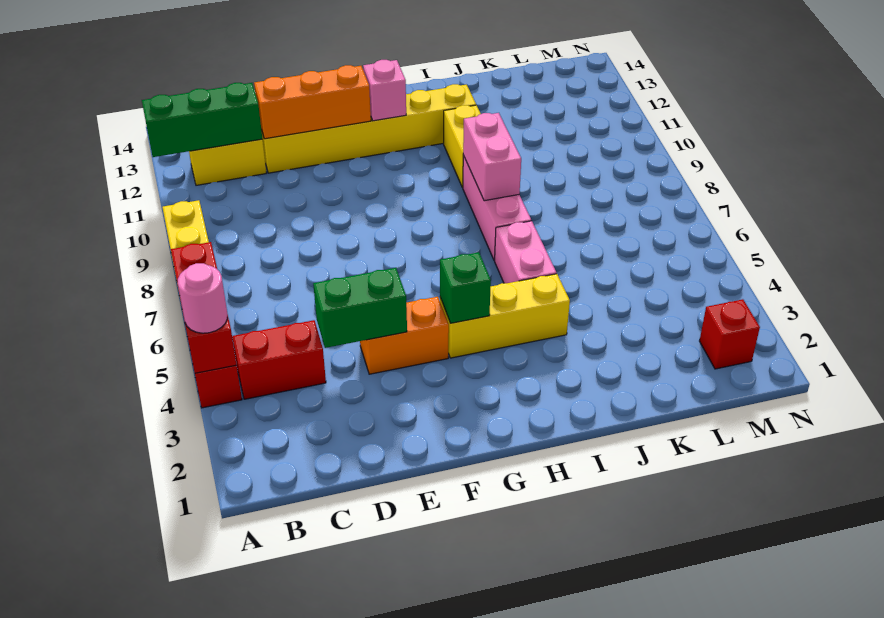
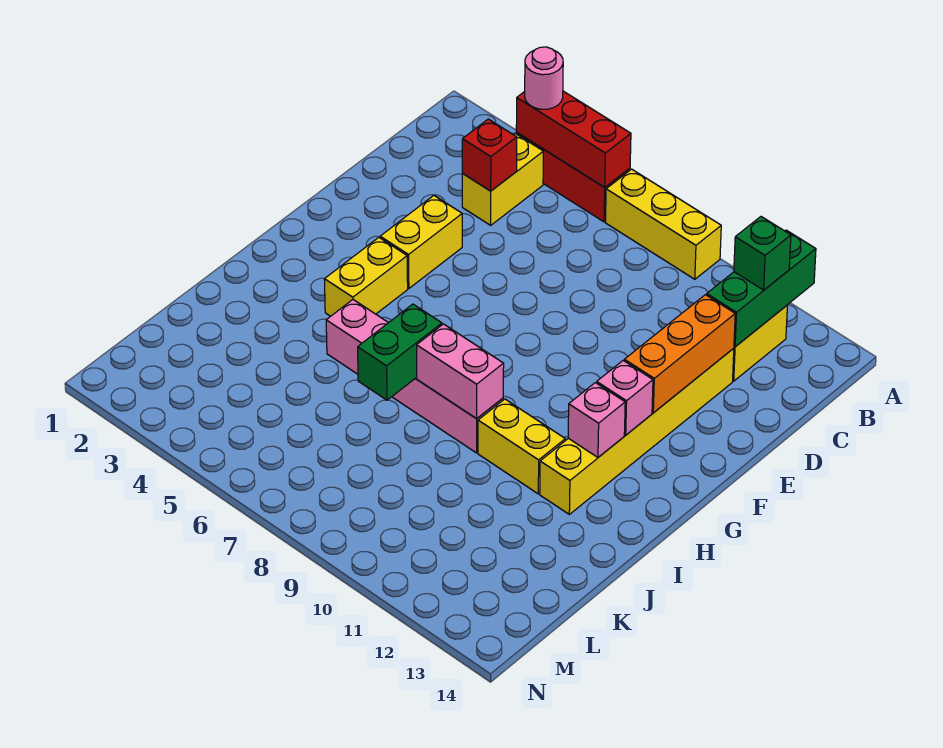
red 1x2 brick [232,320,326,399] -> yellow 1x2 brick [462,133,543,225]
green 1x2 brick [313,268,407,348] -> green 1x2 brick moved to [358,304,442,400]
orange 1x2 brick [360,297,449,374] -> yellow 1x2 brick [380,196,462,288]
yellow 1x3 brick [440,274,570,358] -> yellow 1x2 brick [324,237,408,316]
green 1x1 brick [440,252,491,323] -> green 1x1 brick moved to [734,217,791,290]
none -> pink 1x1 brick [568,383,625,457]
red 1x1 brick [700,299,760,369] -> red 1x1 brick moved to [462,119,517,191]

